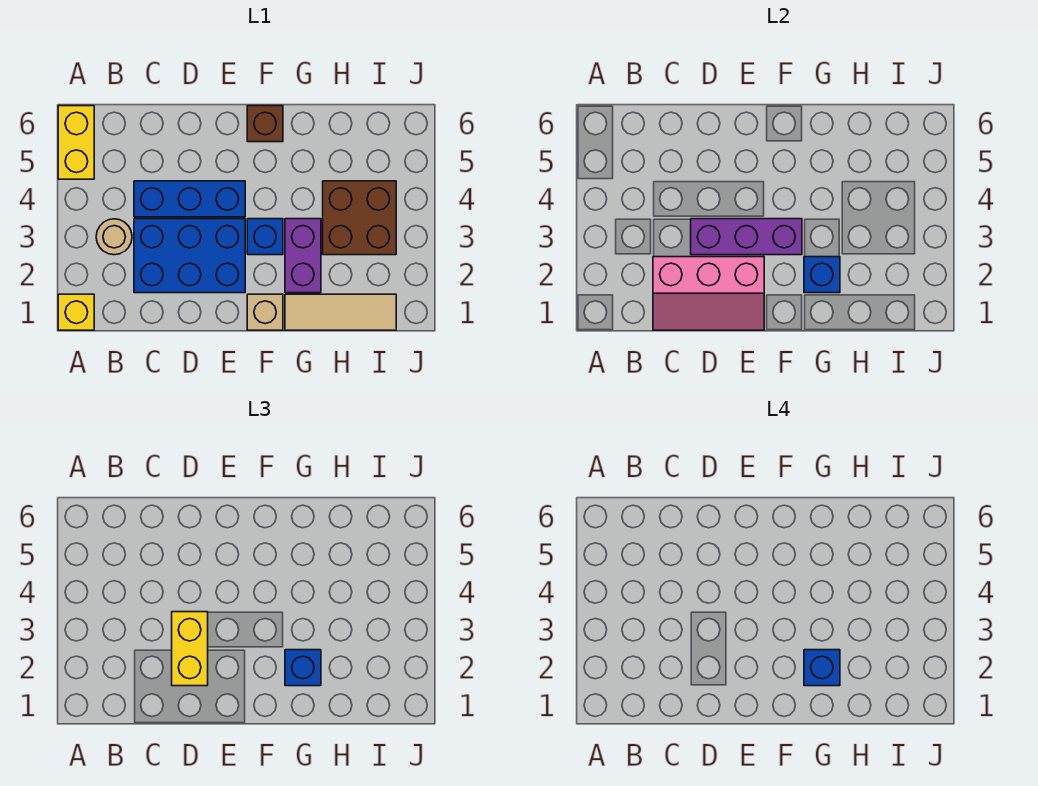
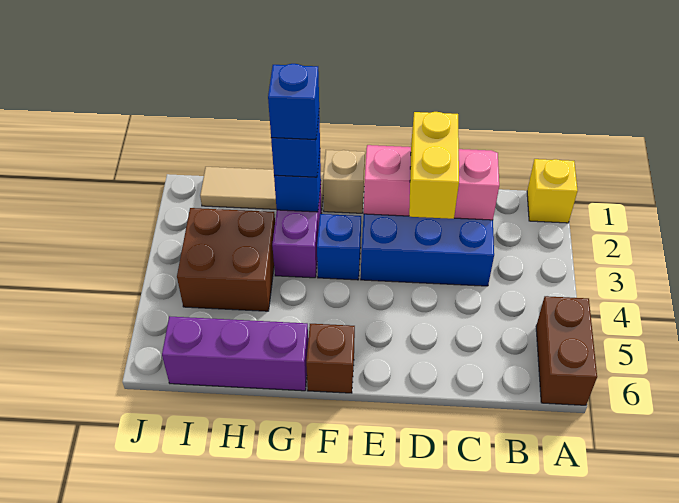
yellow 1x2 brick [58,106,94,179] -> brown 1x2 brick [536,296,597,405]
tan 1x1 round brick [96,219,132,255] -> none
blue 1x3 brick [134,181,245,217] -> none
purple 1x3 brick [691,219,802,255] -> purple 1x3 brick moved to [162,316,308,391]

